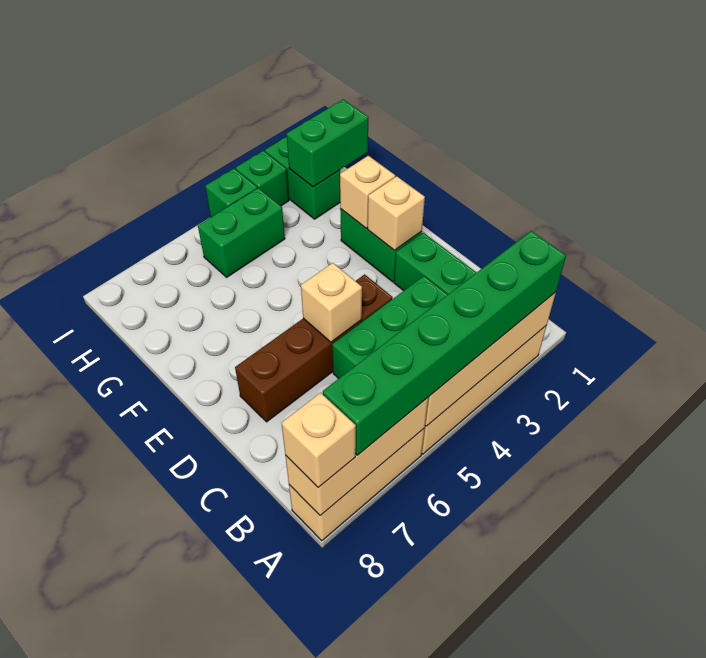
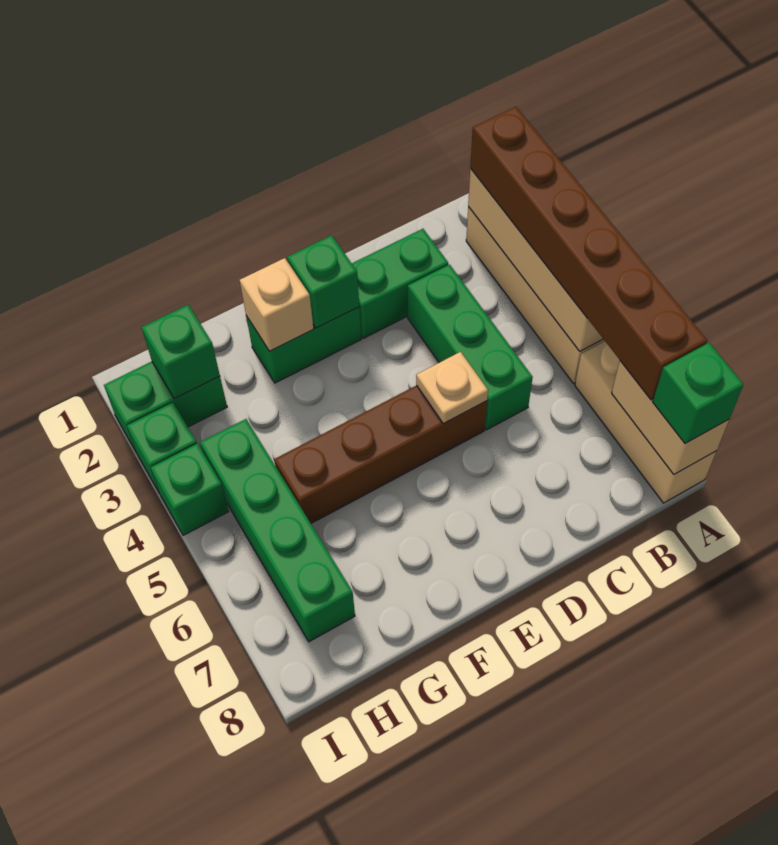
green 1x6 brick [323,231,566,455] -> brown 1x6 brick [470,107,707,400]
tan 1x3 brick [285,398,428,516] -> tan 1x2 brick [612,361,729,474]
tan 1x1 brick [282,393,356,487] -> green 1x1 brick [653,343,743,443]
brown 1x4 brick [235,274,393,422] -> brown 1x4 brick turned to [274,385,487,523]
tan 1x1 brick [301,263,362,342] -> tan 1x1 plate [416,352,488,424]
tan 1x1 brick [368,176,425,250] -> green 1x1 brick [287,235,359,328]
green 1x2 brick [287,99,368,187] -> green 1x1 brick [141,305,220,399]
green 1x2 brick [198,188,285,277] -> green 1x4 brick [200,419,355,642]

